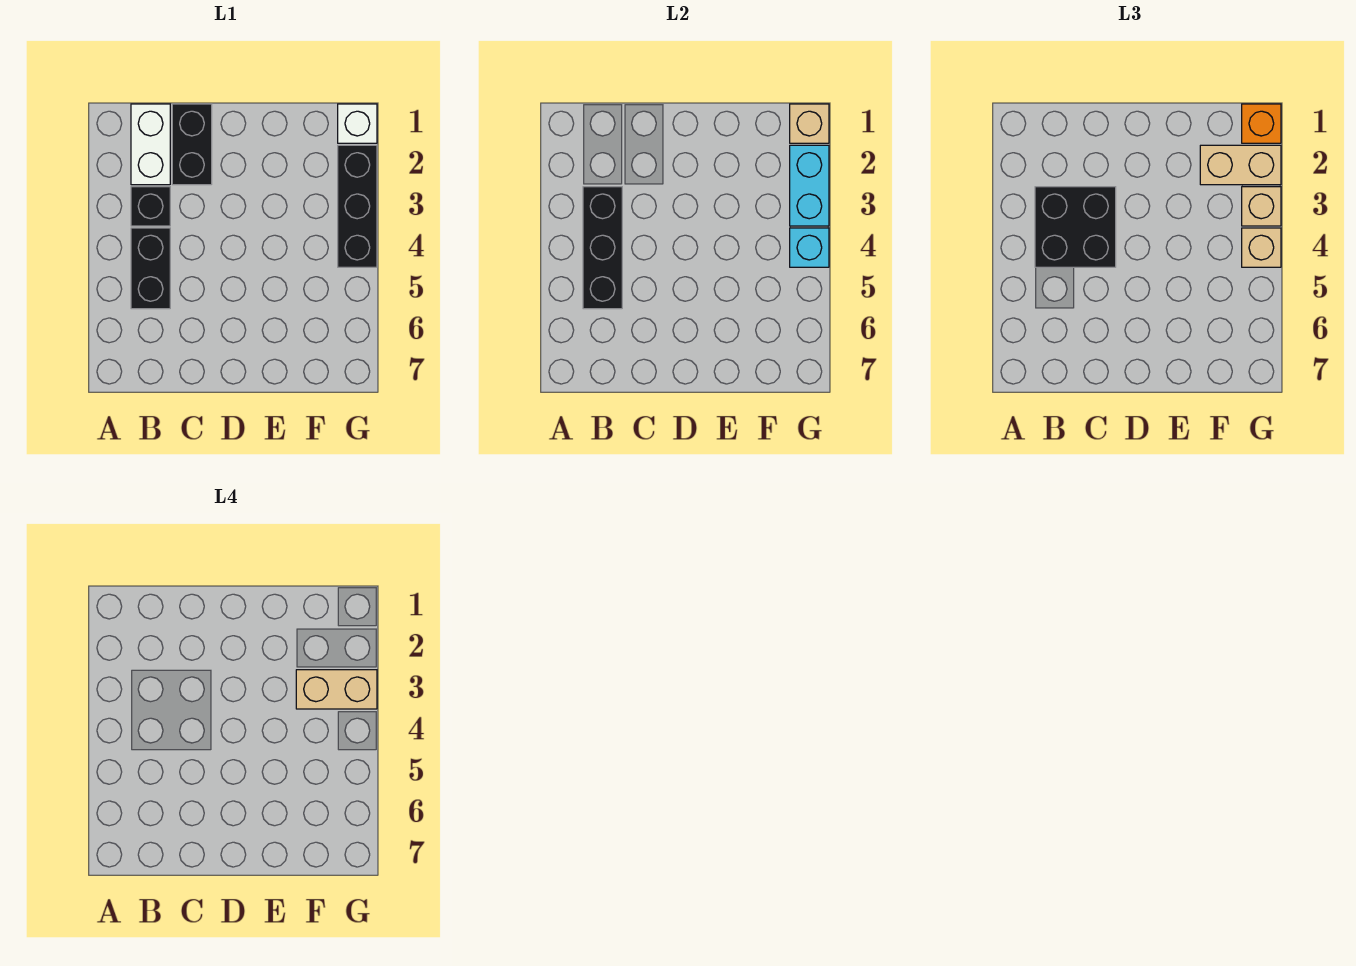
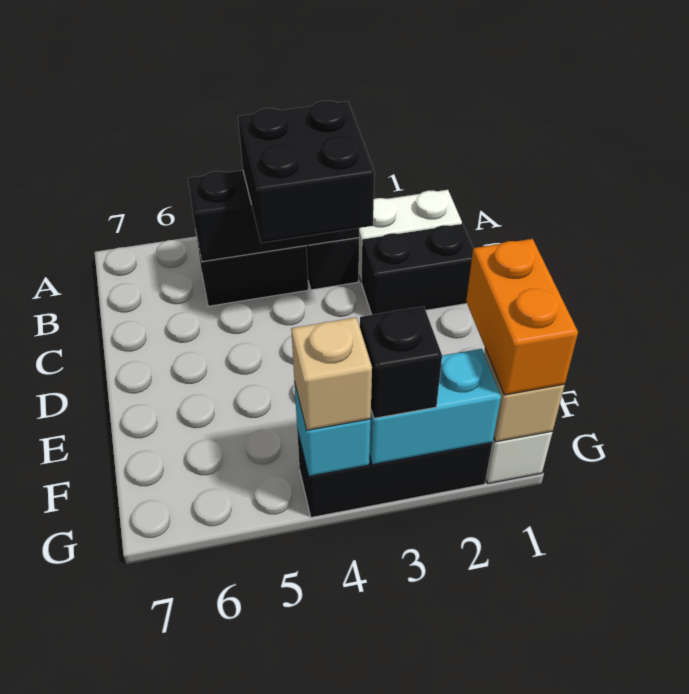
tan 1x2 brick [1200,145,1281,185] -> none
tan 1x2 brick [296,670,377,709] -> none
orange 1x1 brick [1242,104,1281,143] -> orange 1x2 brick [466,239,578,395]
tan 1x1 brick [1242,187,1281,226] -> black 1x1 brick [360,306,442,418]

